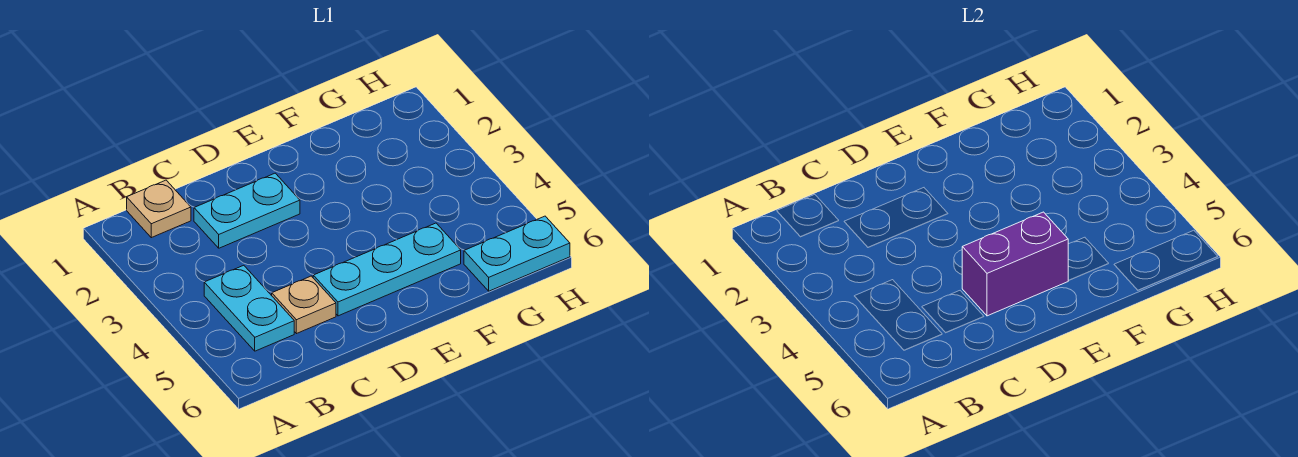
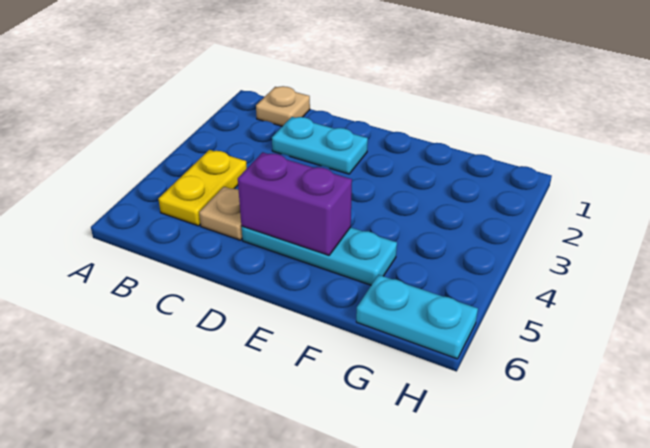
cyan 1x2 plate [204,265,294,351] -> yellow 1x2 plate [158,150,247,226]

